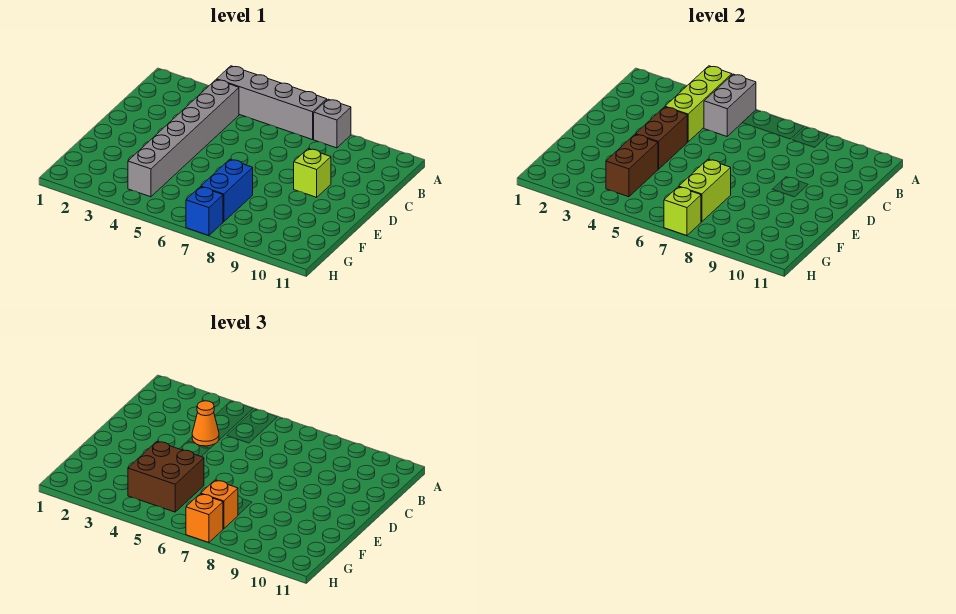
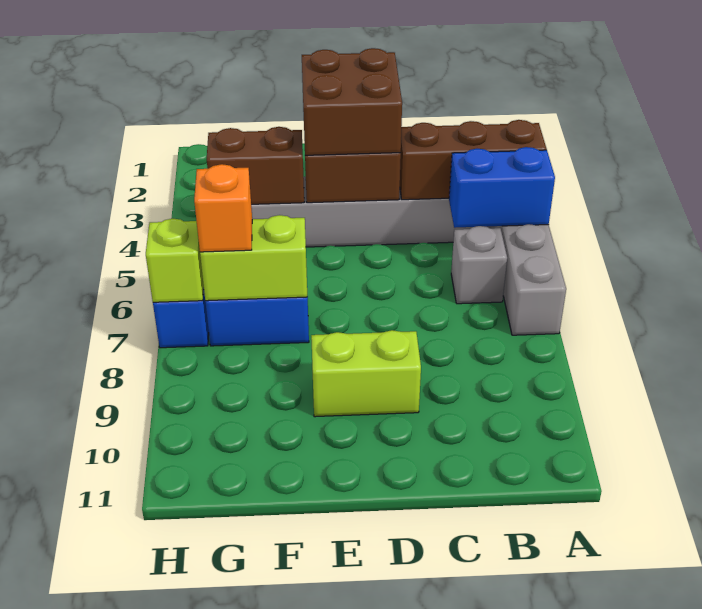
lime 1x3 brick [665,66,732,142] -> brown 1x3 brick [400,120,546,200]
grey 1x2 brick [704,74,756,136] -> blue 1x2 brick [449,147,555,228]
grey 1x1 brick [314,99,351,148] -> grey 1x1 brick moved to [451,226,507,304]
orange 1x1 cone [192,401,219,446] -> none
lime 1x1 brick [294,149,331,197] -> lime 1x2 brick [311,330,421,417]
brown 2x2 brick [128,442,204,512] -> brown 2x2 brick moved to [302,48,402,155]
orange 1x1 brick [186,494,223,542] -> none

